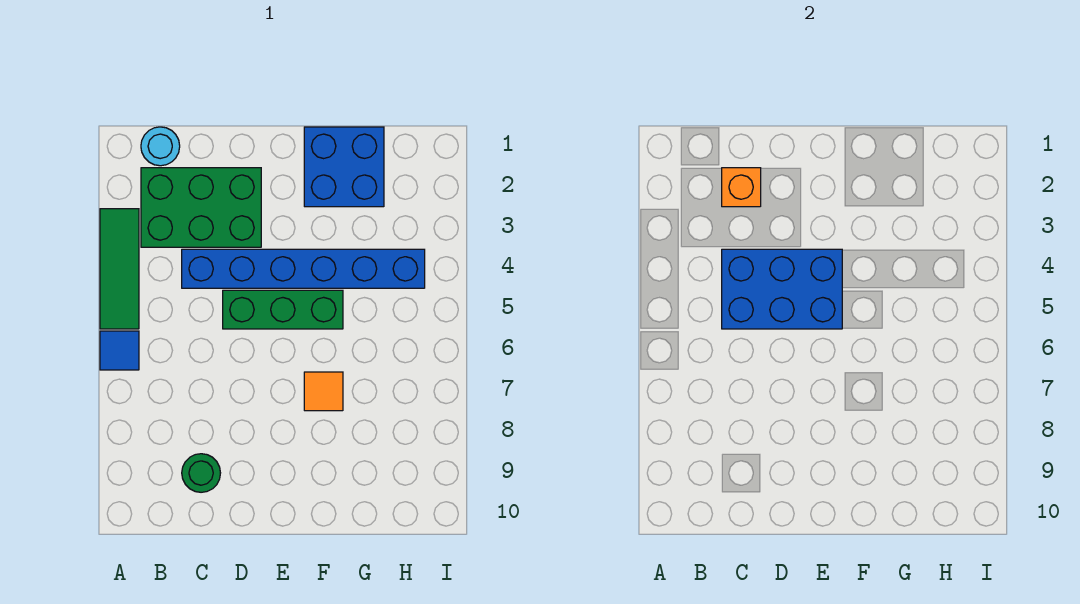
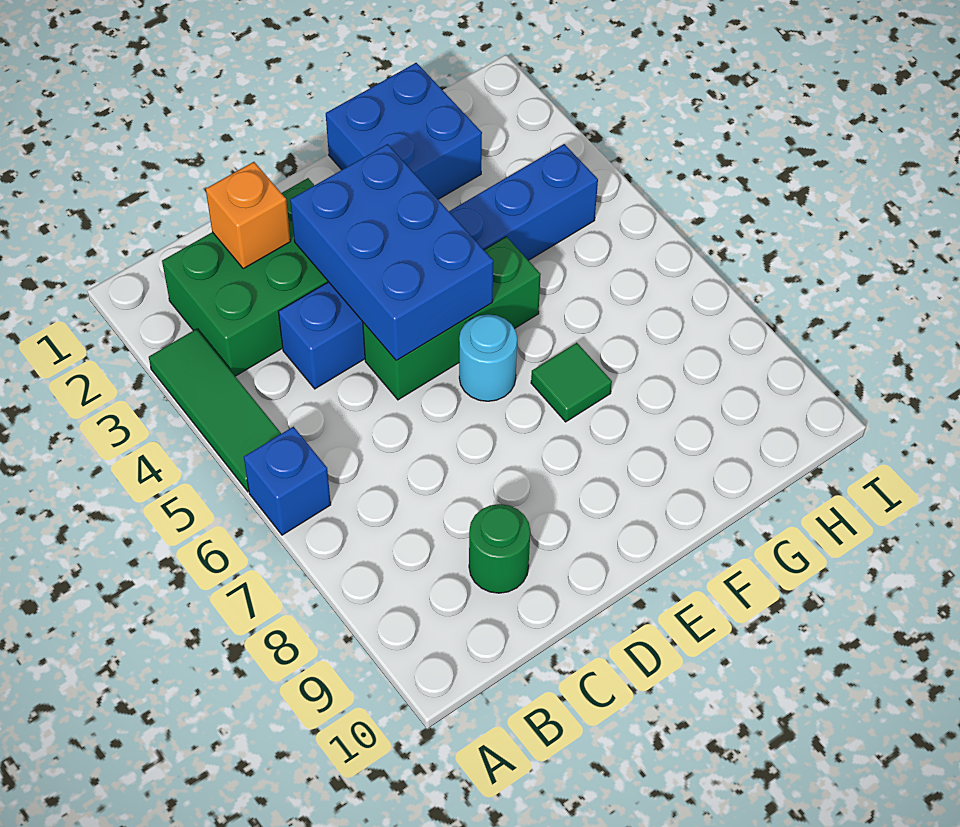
blue 1x1 tile [100,331,139,370] -> blue 1x1 brick [244,427,331,535]
cyan 1x1 round brick [141,127,180,166] -> cyan 1x1 round brick moved to [459,314,517,401]
blue 2x3 brick [722,249,842,329] -> blue 2x3 brick turned to [290,144,493,361]
orange 1x1 tile [304,372,343,411] -> green 1x1 tile [531,343,612,422]

